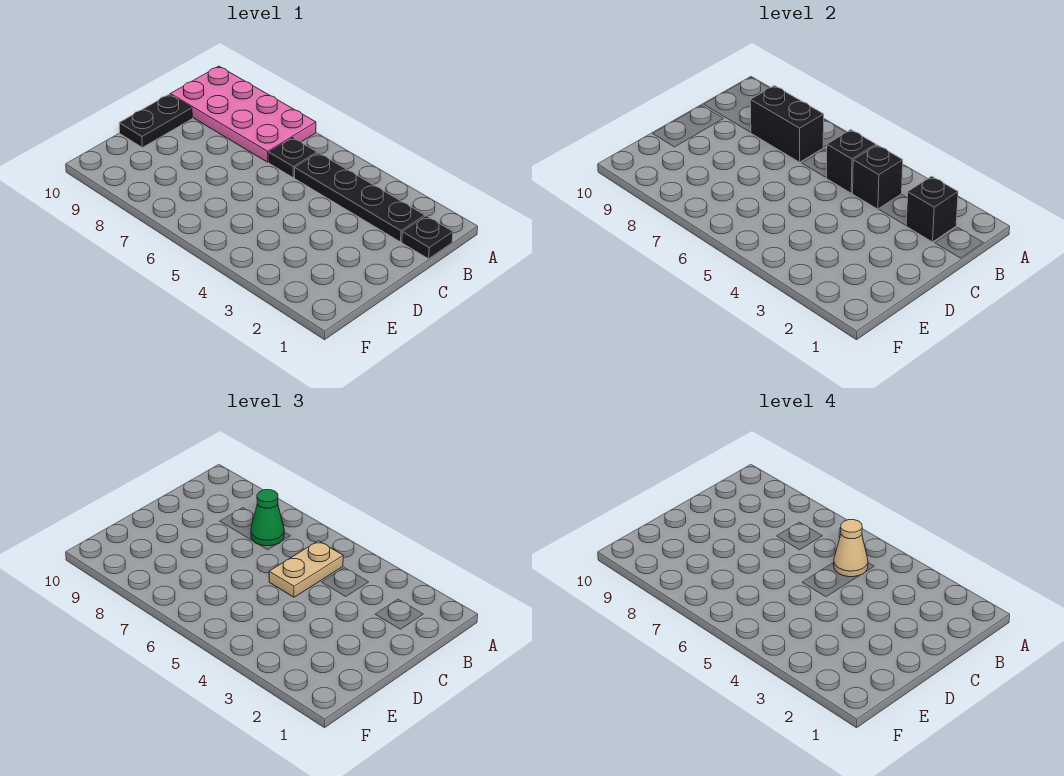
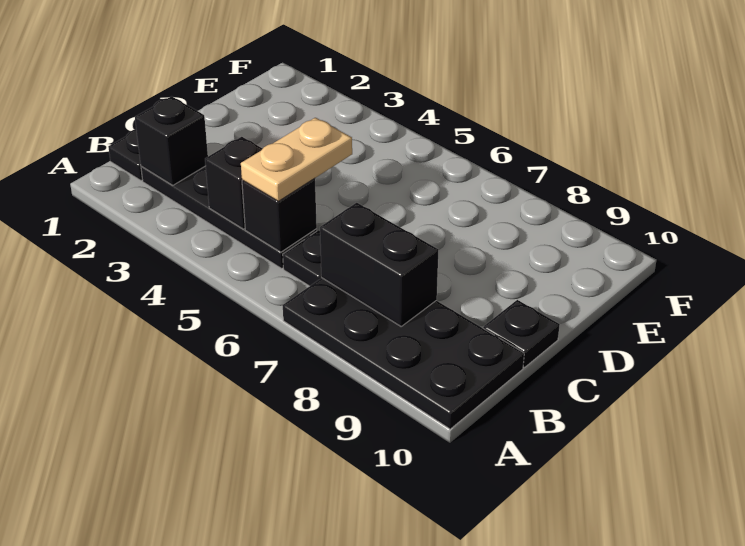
pink 2x4 plate [170,66,316,162] -> black 2x4 plate [283,278,524,429]
tan 1x1 cone [834,520,868,577] -> none
green 1x1 cone [251,490,284,546] -> none
black 1x2 plate [119,94,192,147] -> black 1x1 plate [483,300,560,367]

